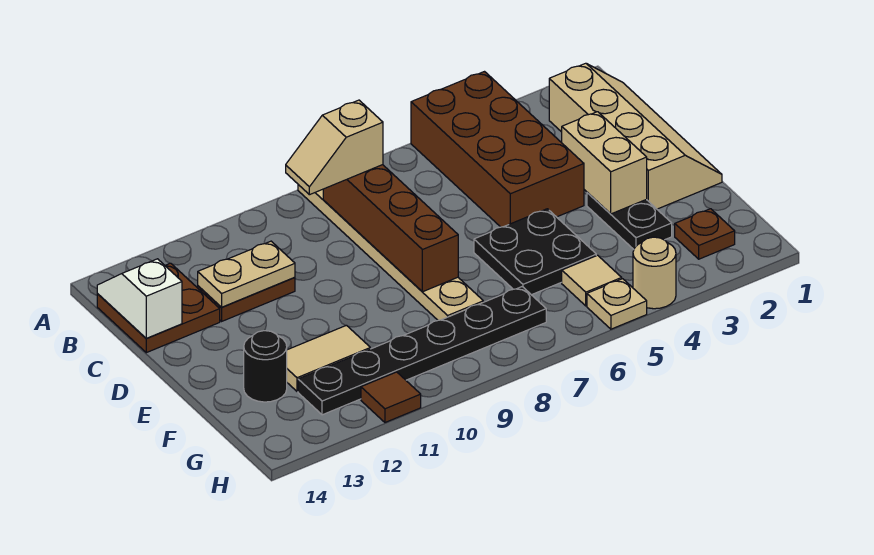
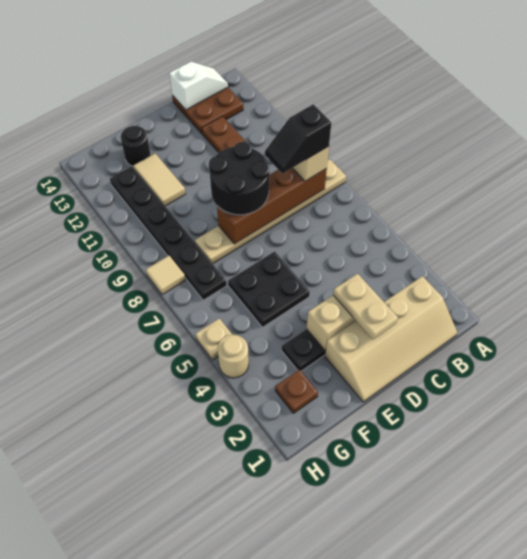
brown 2x4 brick [411,72,584,227] -> none
none -> black 1x2 slope [265,104,331,173]
tan 1x2 plate [198,241,295,307] -> tan 1x2 plate moved to [333,274,398,339]
none -> black 2x2 round brick [209,142,270,215]
tan 1x1 tile [562,255,622,306] -> tan 1x1 tile moved to [146,256,185,295]
brown 1x1 tile [361,372,421,422] -> none

